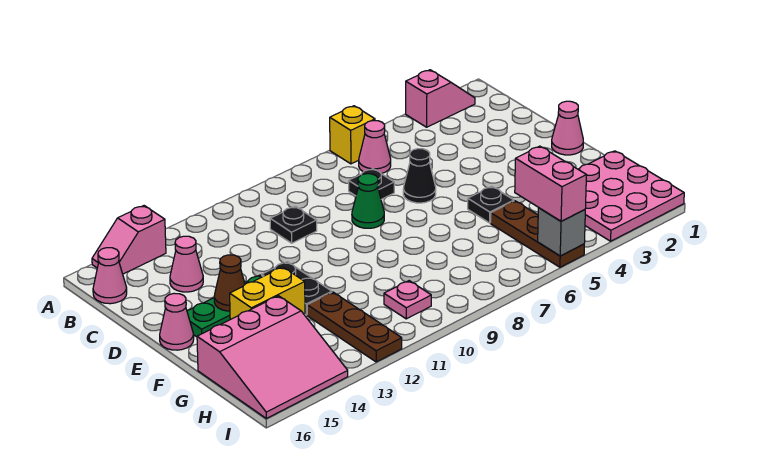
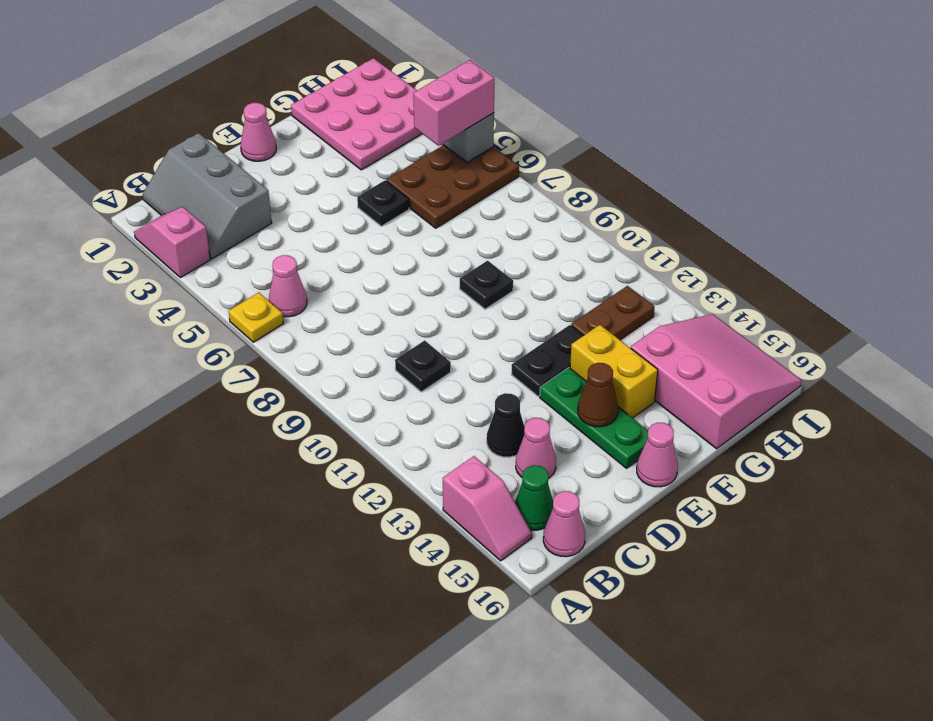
yellow 1x1 brick [330,106,375,164] -> yellow 1x1 plate [229,292,284,342]
none -> grey 2x3 slope [143,133,272,259]
black 1x1 plate [349,169,394,199] -> black 1x1 plate moved to [460,261,513,309]
black 1x1 cone [403,149,436,203] -> black 1x1 cone moved to [487,393,525,457]
green 1x1 cone [352,174,384,228] -> green 1x1 cone moved to [515,465,553,530]
brown 1x3 plate [491,201,584,267] -> brown 2x3 plate [386,145,519,228]
brown 1x3 plate [307,292,402,362] -> brown 1x2 plate [571,286,655,340]
pink 1x1 plate [384,281,431,319] -> none

